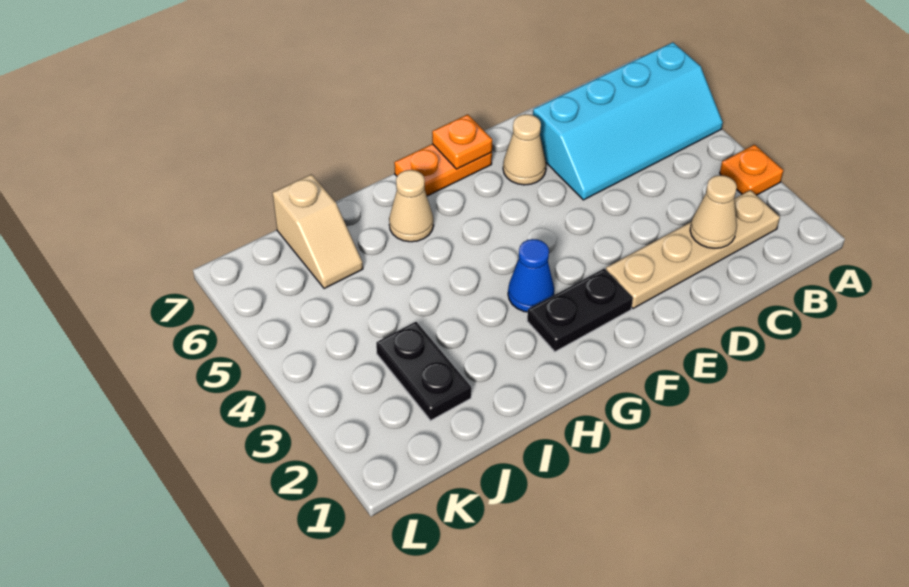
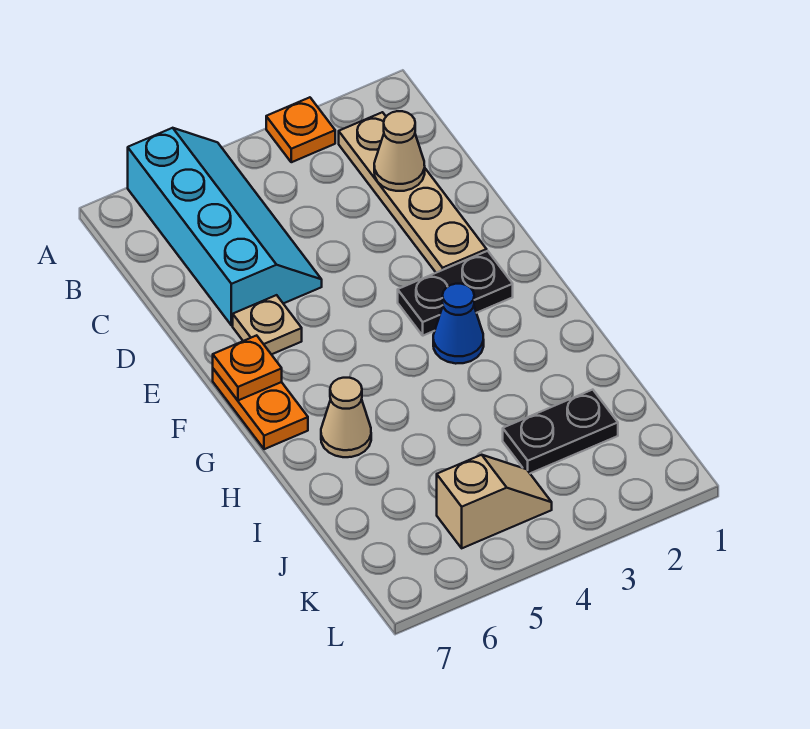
tan 1x1 cone [503,114,546,185] -> tan 1x1 plate [233,295,302,355]
black 1x2 plate [527,269,633,352] -> black 1x2 plate turned to [398,251,513,336]
tan 1x2 slope [272,174,363,289] -> tan 1x2 slope moved to [437,455,552,548]

